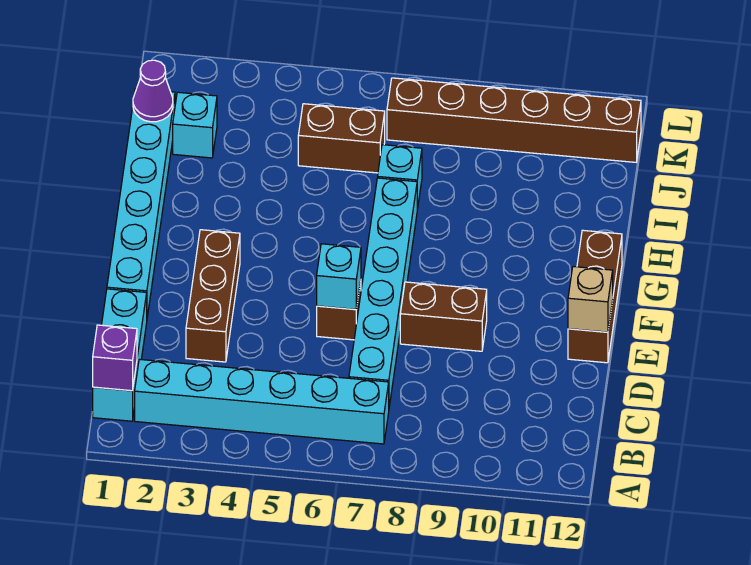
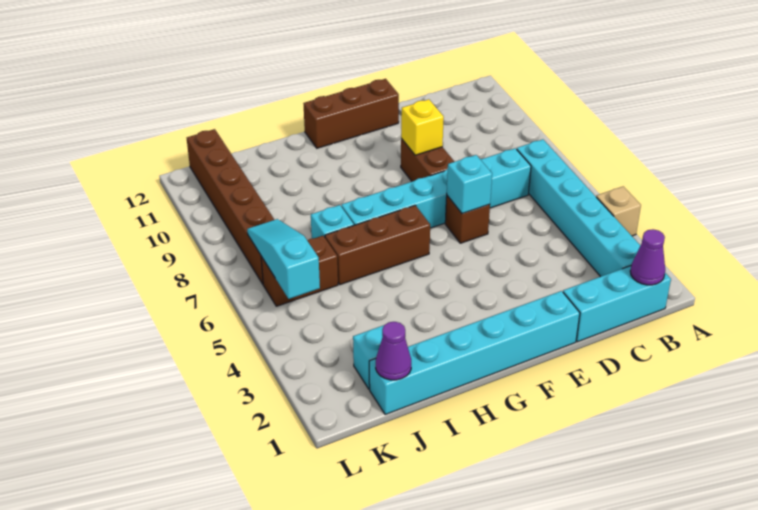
purple 1x1 brick [93,325,137,391] -> purple 1x1 cone [630,229,665,285]
brown 1x3 brick [186,230,240,362] -> brown 1x3 brick moved to [325,205,430,285]
none -> yellow 1x1 brick [401,99,444,155]
tan 1x1 brick [568,267,613,332] -> tan 1x1 brick moved to [596,186,641,236]
brown 1x2 brick [298,104,385,173] -> brown 1x2 brick turned to [261,236,338,306]
none -> cyan 1x3 slope [247,219,320,299]

